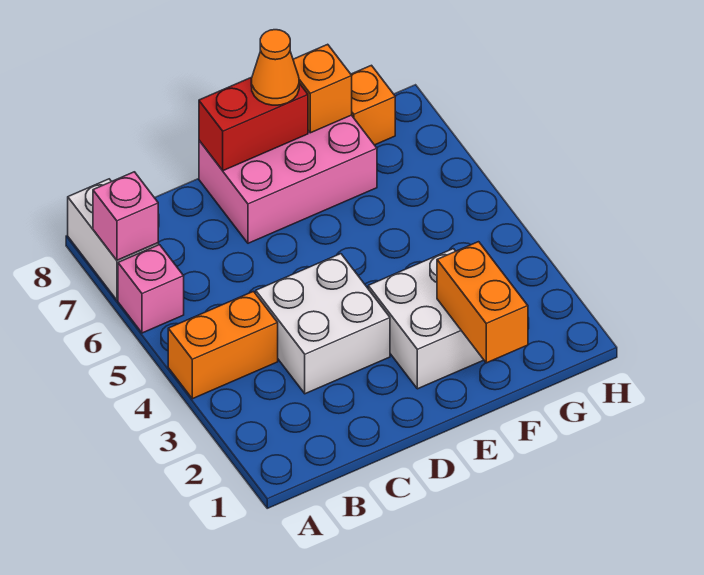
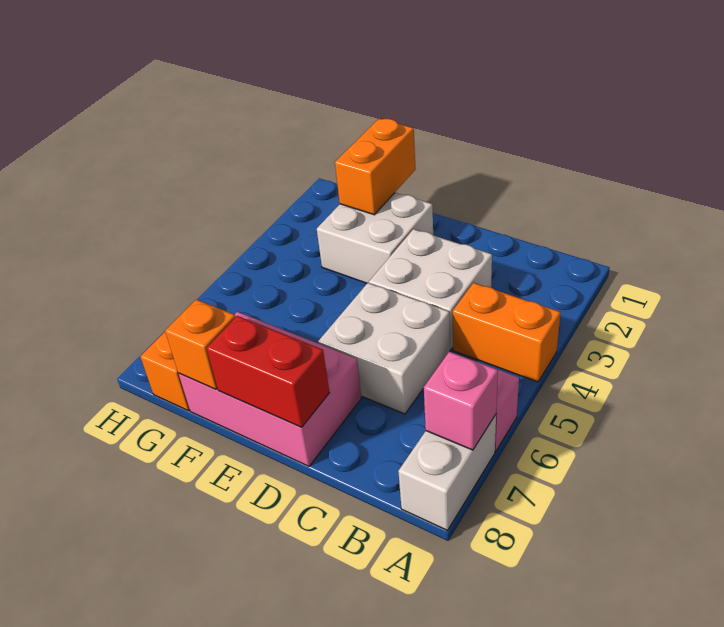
none -> white 2x2 brick [318,283,450,414]
orange 1x1 cone [251,30,299,105] -> none

